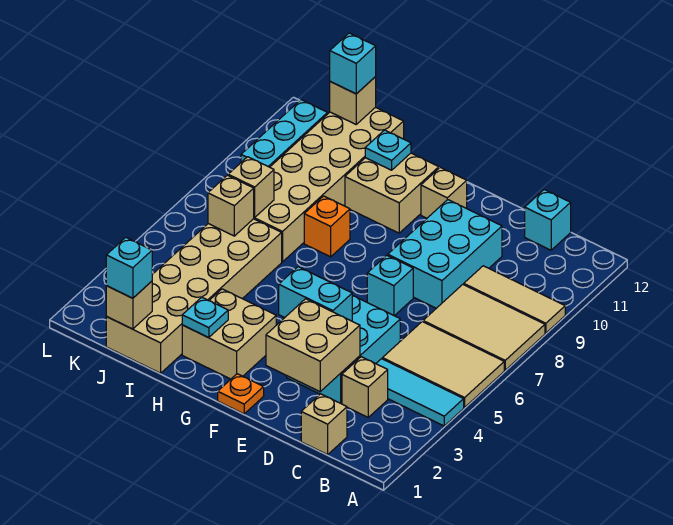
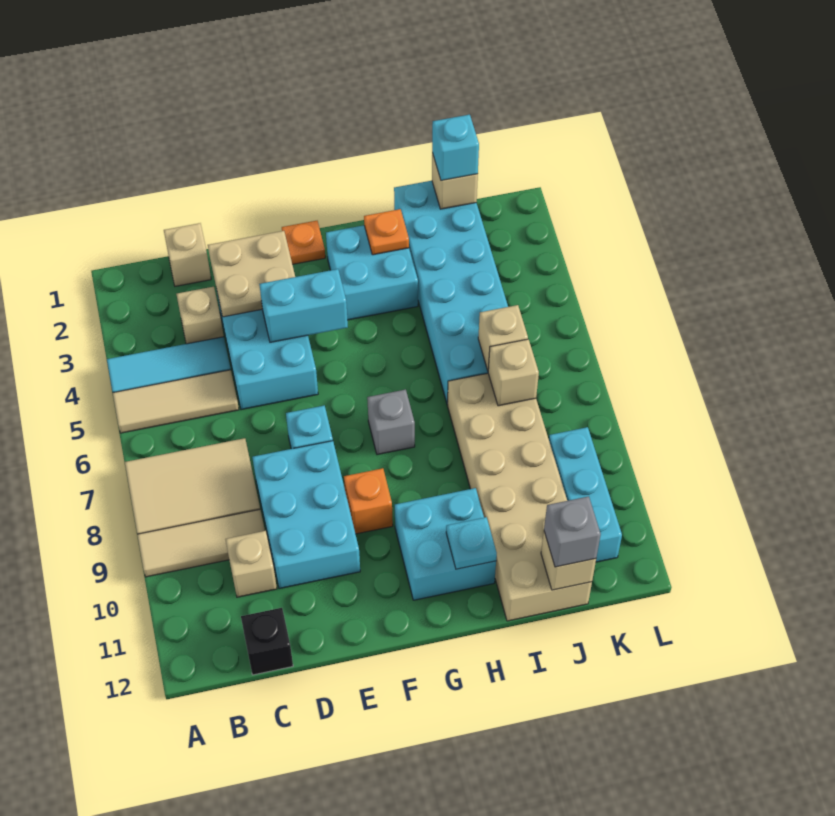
tan 2x3 tile [382,322,504,407] -> tan 1x3 tile [113,370,239,433]
cyan 1x1 brick [525,190,571,250] -> black 1x1 brick [241,608,293,675]
tan 2x2 brick [266,299,360,392] -> tan 2x2 plate [208,231,295,317]
tan 1x1 brick [421,167,467,218] -> tan 1x1 brick moved to [225,531,277,597]
tan 2x2 brick [182,289,276,379] -> cyan 2x2 brick [326,225,418,320]
none -> grey 1x1 brick [367,389,415,455]
tan 2x2 brick [345,153,439,233] -> cyan 2x2 brick [395,488,496,600]
cyan 1x1 plate [182,297,228,338] -> orange 1x1 plate [364,209,409,255]
orange 1x1 brick [304,196,350,257] -> orange 1x1 brick moved to [344,468,393,534]
tan 2x6 brick [106,219,282,373] -> cyan 2x6 brick [394,181,508,404]
cyan 1x1 brick [330,33,376,94] -> grey 1x1 brick [544,496,601,567]

